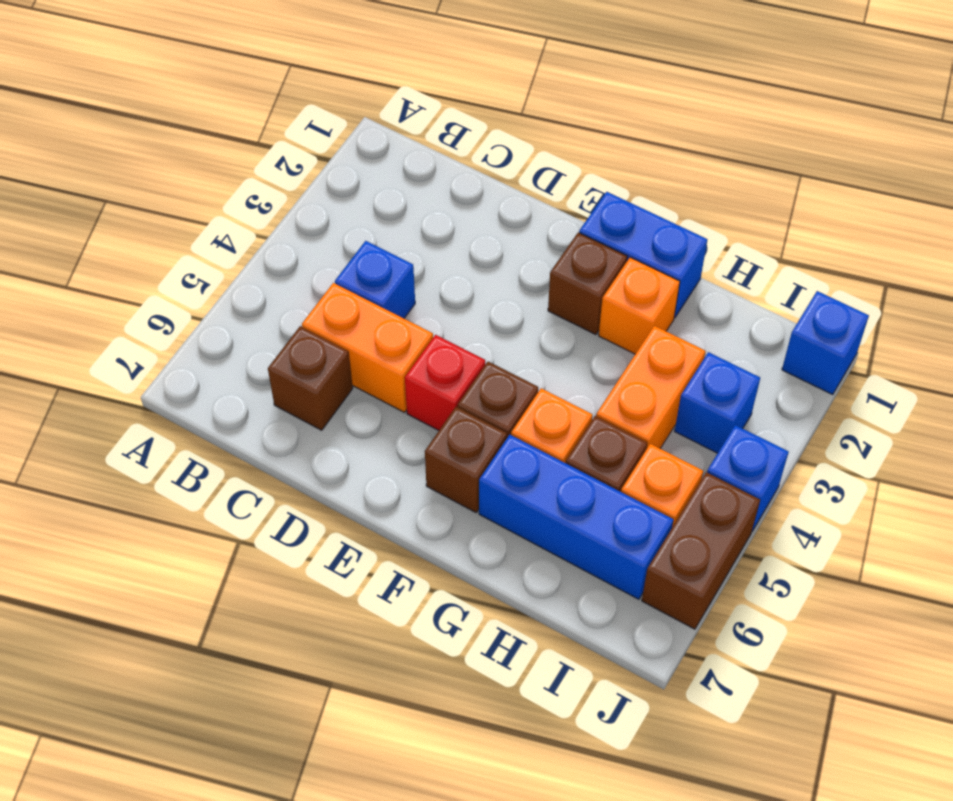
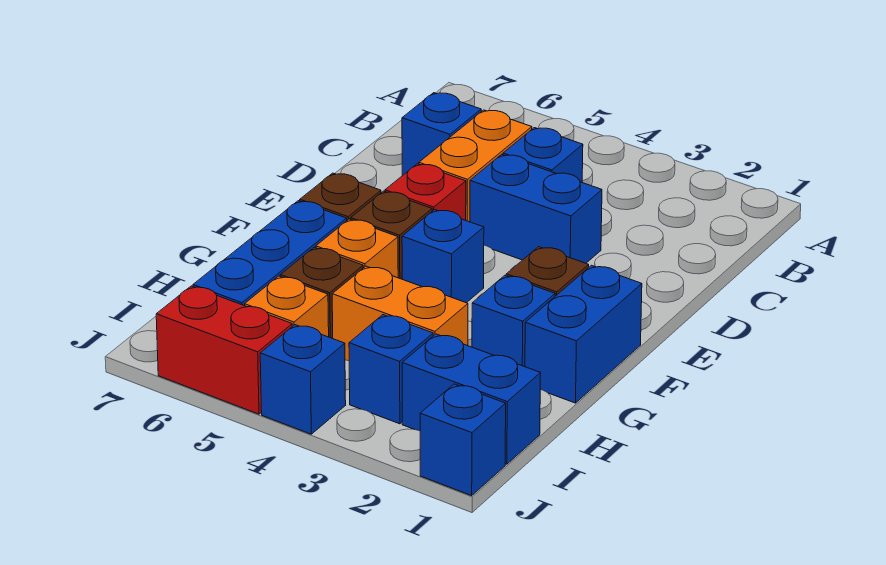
brown 1x1 brick [268,326,353,430] -> blue 1x1 brick [402,93,481,176]
none -> blue 1x2 brick [470,154,602,263]
none -> blue 1x1 brick [402,210,484,303]
orange 1x1 brick [599,257,680,354] -> blue 1x1 brick [472,275,555,367]
none -> blue 1x2 brick [402,334,541,464]
brown 1x2 brick [642,472,760,629] -> red 1x2 brick [156,286,292,414]

